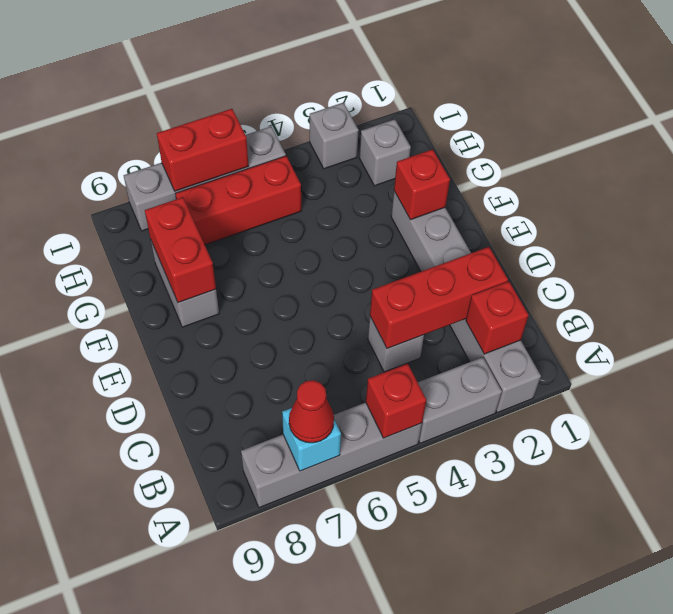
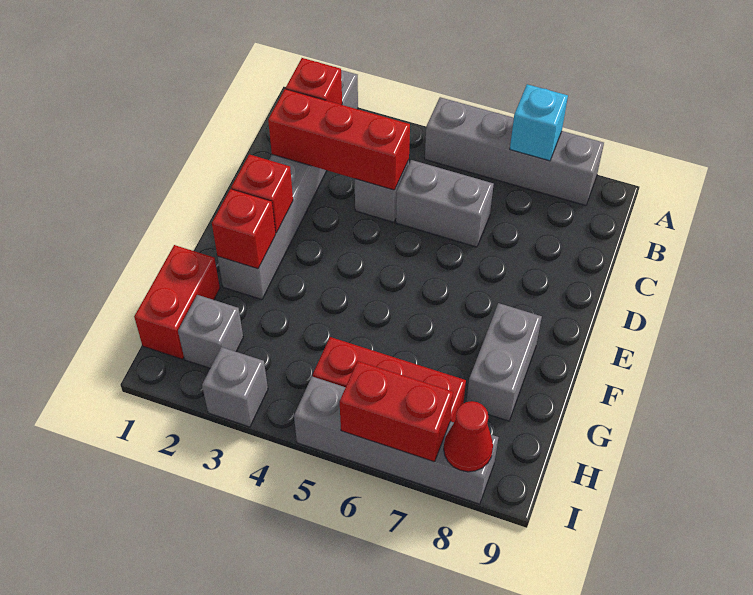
grey 1x2 brick [418,357,502,443] -> grey 1x2 brick moved to [396,160,494,247]
red 1x1 brick [366,364,426,438] -> red 1x1 brick moved to [231,154,293,233]
red 1x1 cone [289,380,334,443] -> red 1x1 cone moved to [444,401,493,472]
red 1x2 brick [145,197,216,303] -> red 1x2 brick moved to [134,245,220,359]

